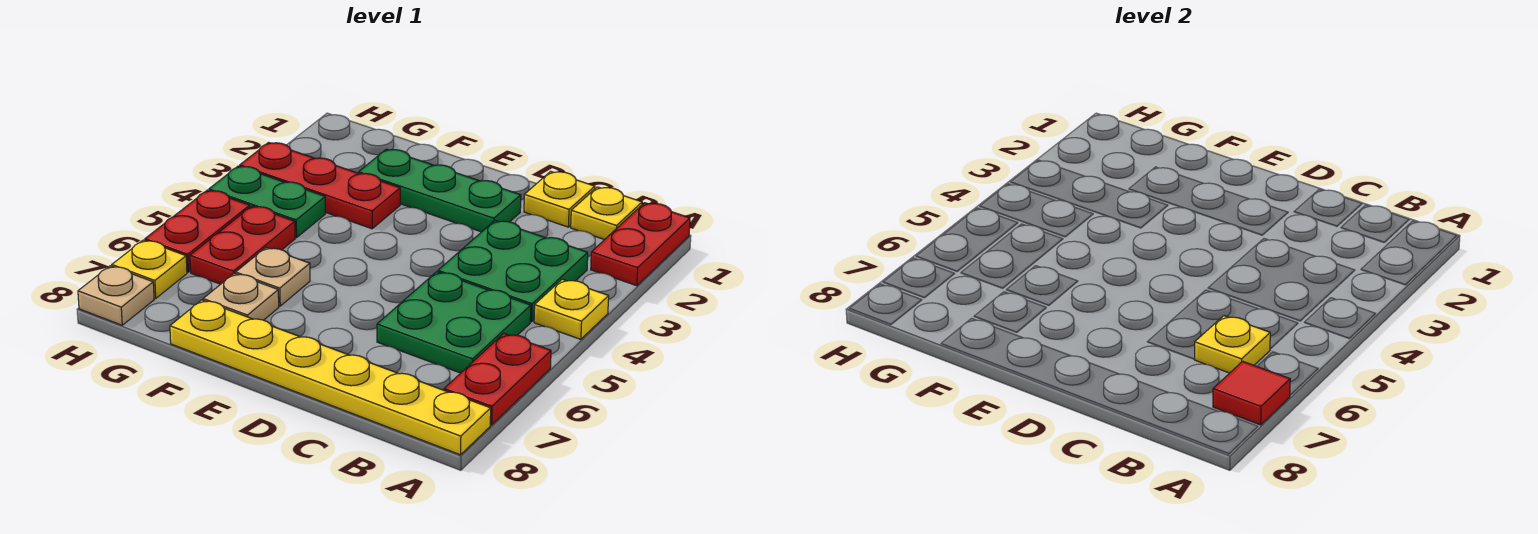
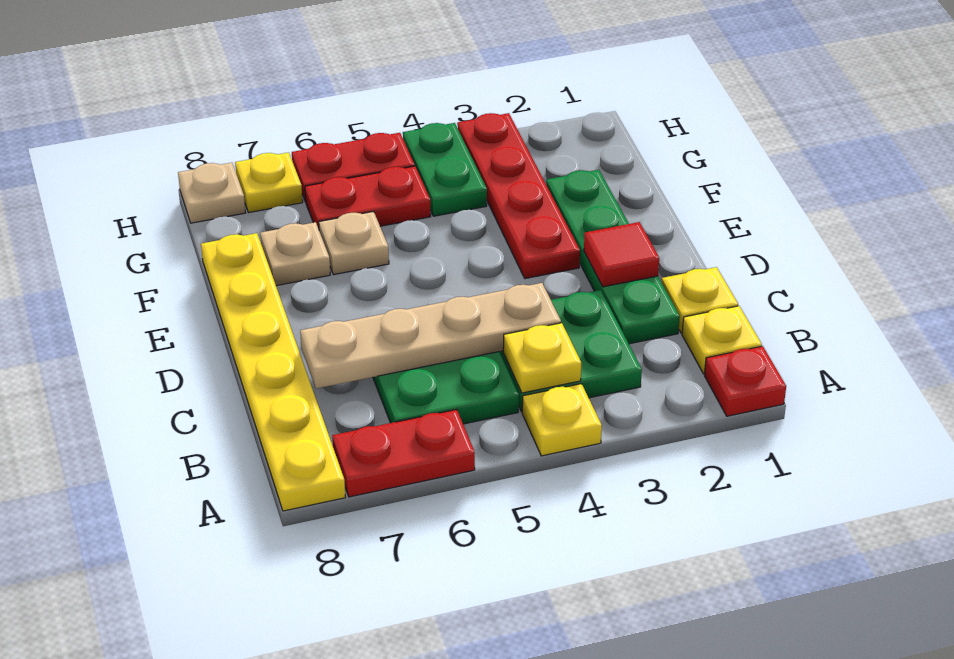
red 1x2 plate [591,203,690,286] -> red 1x1 plate [705,346,786,416]
red 1x1 tile [1213,361,1290,425] -> red 1x1 tile moved to [584,222,659,287]
yellow 1x1 plate [1195,316,1270,373] -> yellow 1x1 plate moved to [503,323,581,393]
none -> tan 1x4 plate [300,283,561,389]
green 1x3 plate [359,149,521,232] -> green 1x4 plate [546,170,680,344]
red 1x3 plate [240,142,400,229] -> red 1x4 plate [457,113,580,279]

